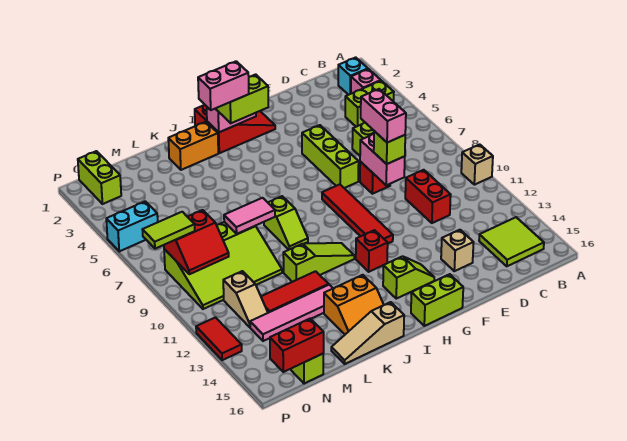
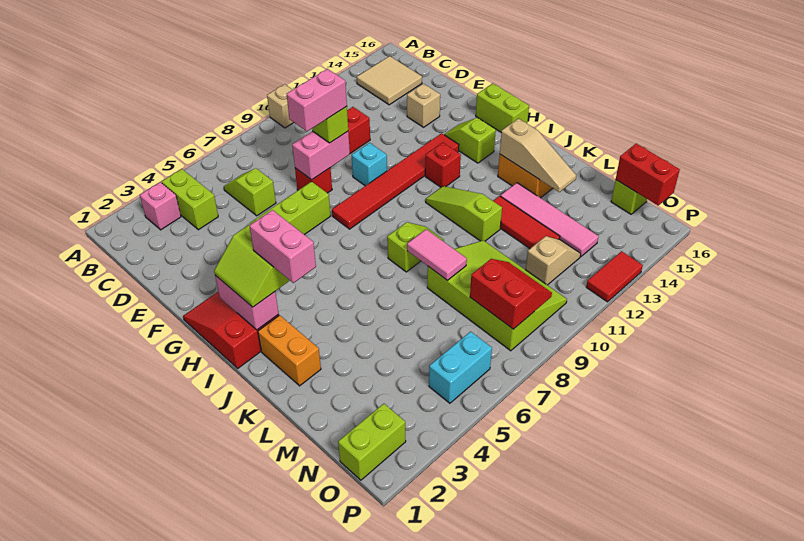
cyan 1x1 brick [338,57,368,95] -> cyan 1x1 brick moved to [352,143,387,186]
lime 2x2 tile [479,217,544,266] -> tan 2x2 tile [357,56,422,105]
red 1x4 tile [322,184,393,243] -> red 1x6 tile [332,133,459,229]
tan 1x3 slope [331,302,404,364] -> tan 1x3 slope moved to [500,119,576,192]
cyan 1x2 brick [106,201,158,251] -> cyan 1x2 brick turned to [429,332,492,403]
lime 1x2 tile [142,212,195,249] -> none

